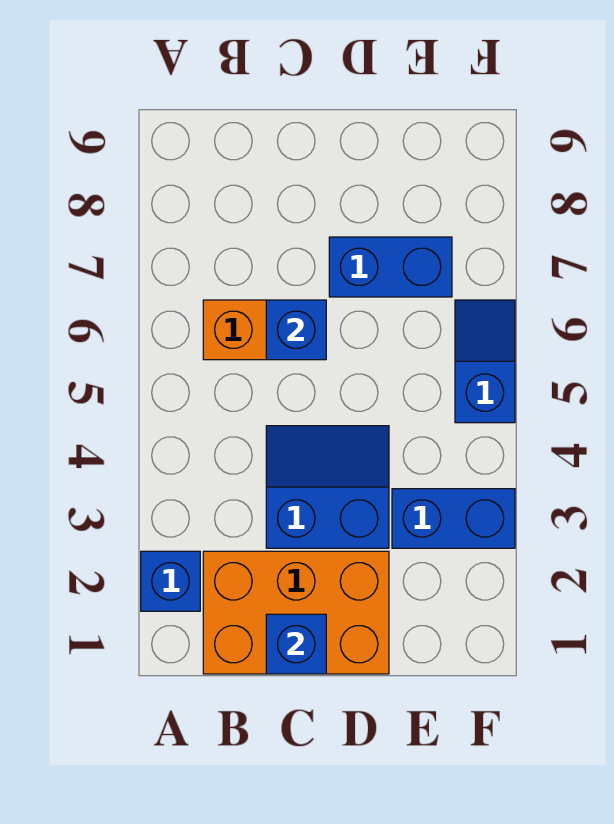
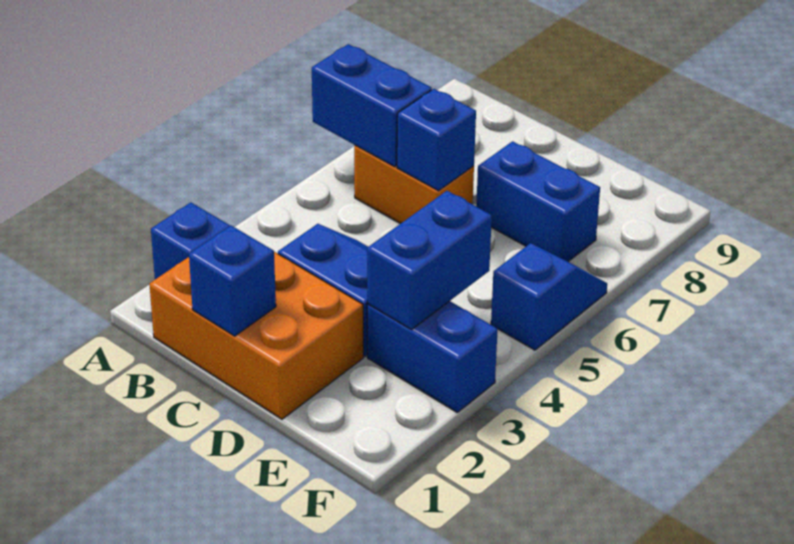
none -> blue 1x2 brick [312,44,432,167]
none -> blue 1x2 brick [367,191,492,330]

